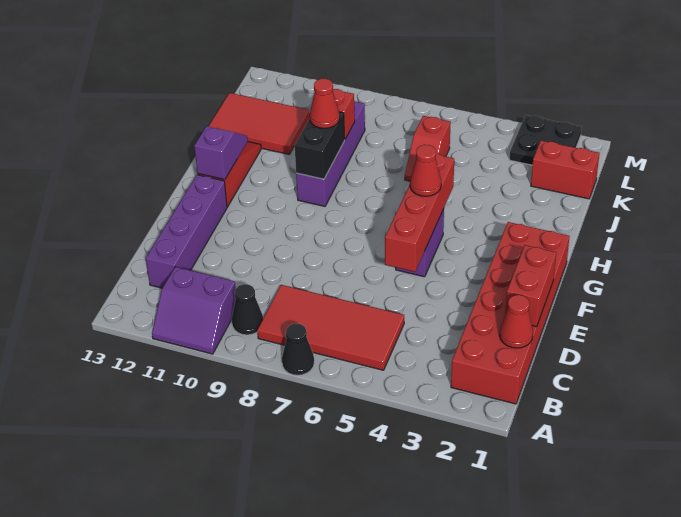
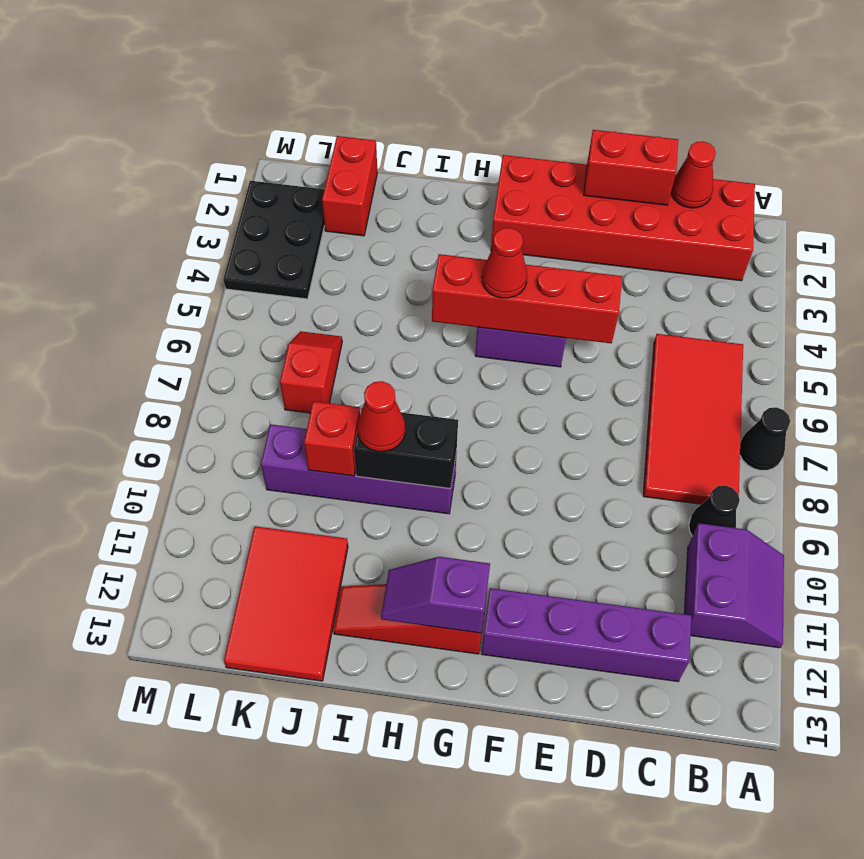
red 1x2 slope [405,116,451,181] -> red 1x2 slope turned to [280,331,342,413]
black 2x2 plate [509,115,582,165] -> black 2x3 plate [223,181,325,299]

